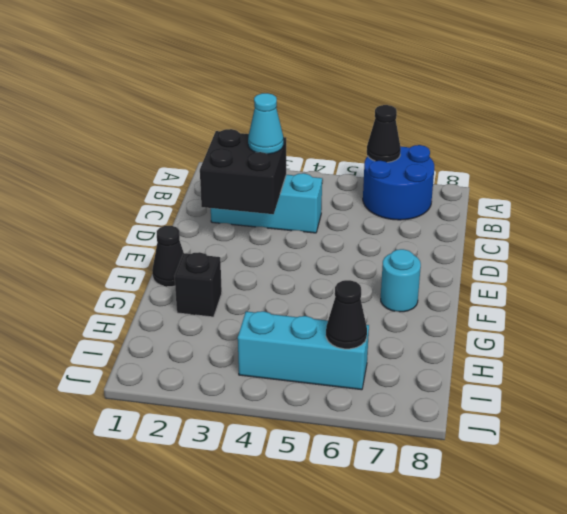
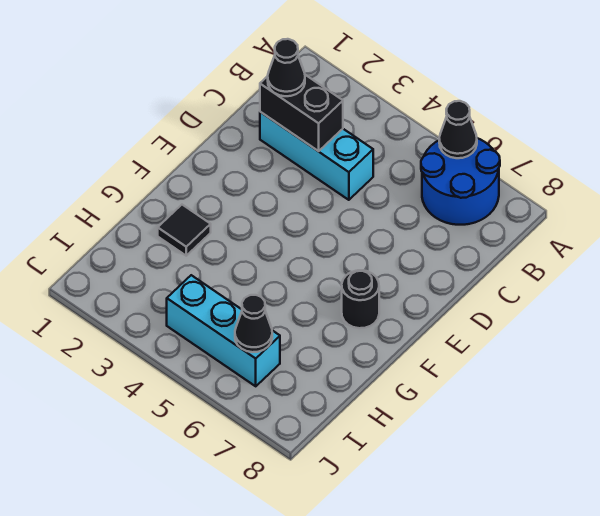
black 2x2 brick [200,129,286,214] -> black 1x2 brick [260,75,343,151]
cyan 1x1 cone [248,93,283,154] -> none
black 1x1 cone [152,226,184,287] -> black 1x1 cone moved to [268,39,305,96]
cyan 1x1 round brick [381,249,421,312] -> black 1x1 round brick [342,270,379,328]
black 1x1 brick [175,252,222,317] -> black 1x1 tile [158,205,211,256]

